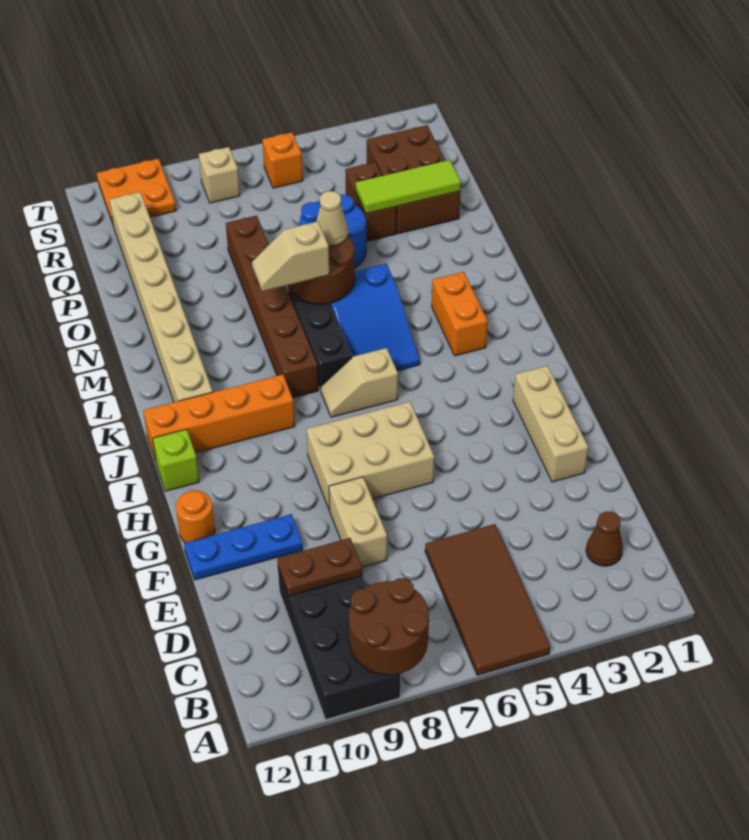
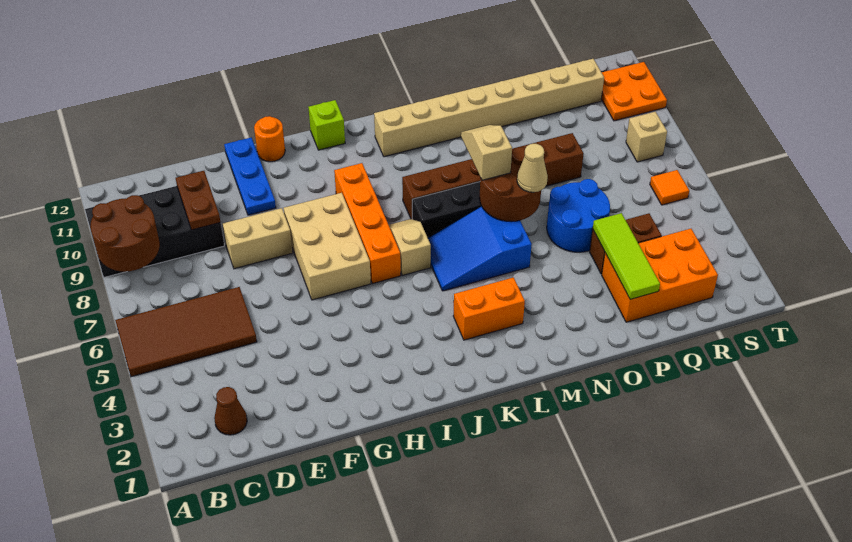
tan 1x3 brick [513,366,588,482] -> none
orange 1x4 brick [143,375,295,461] -> orange 1x4 brick moved to [334,163,401,284]
brown 2x3 brick [367,125,460,234] -> orange 2x3 brick [602,229,718,322]
orange 1x1 brick [262,133,303,188] -> orange 1x1 tile [650,170,689,205]

